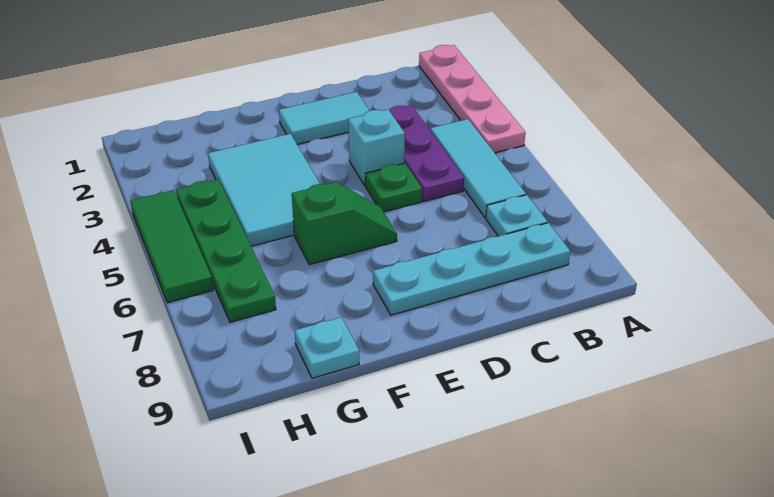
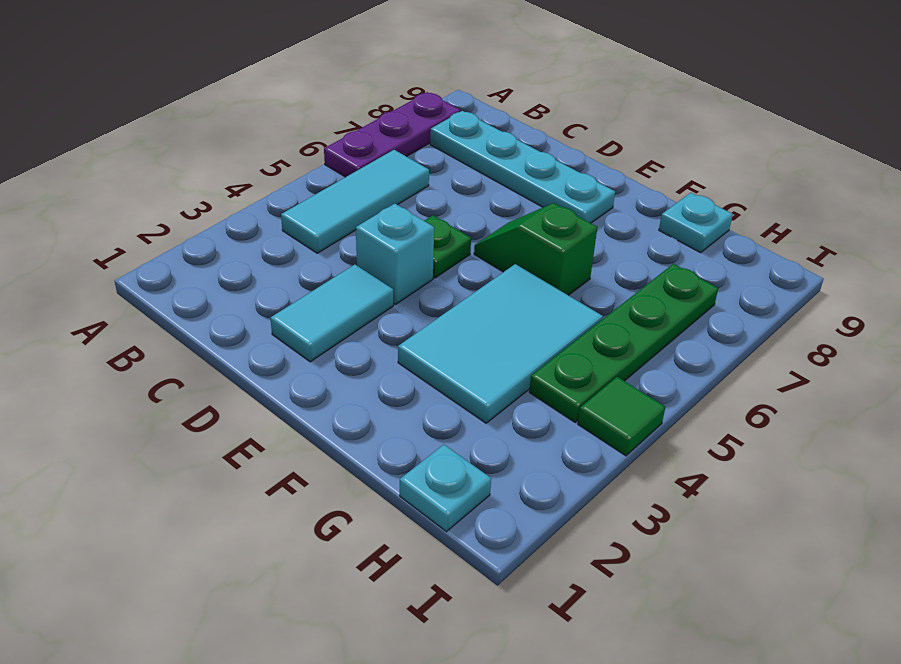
pink 1x4 plate [419,45,525,153] -> none
cyan 1x1 plate [486,195,547,236] -> cyan 1x1 plate moved to [400,445,491,532]
purple 1x3 plate [389,105,464,201] -> purple 1x3 plate moved to [324,92,461,177]
cyan 1x2 tile [279,92,370,144] -> cyan 1x2 tile turned to [271,265,393,362]
green 1x3 tile [131,190,213,303] -> green 1x1 tile [578,377,665,456]

